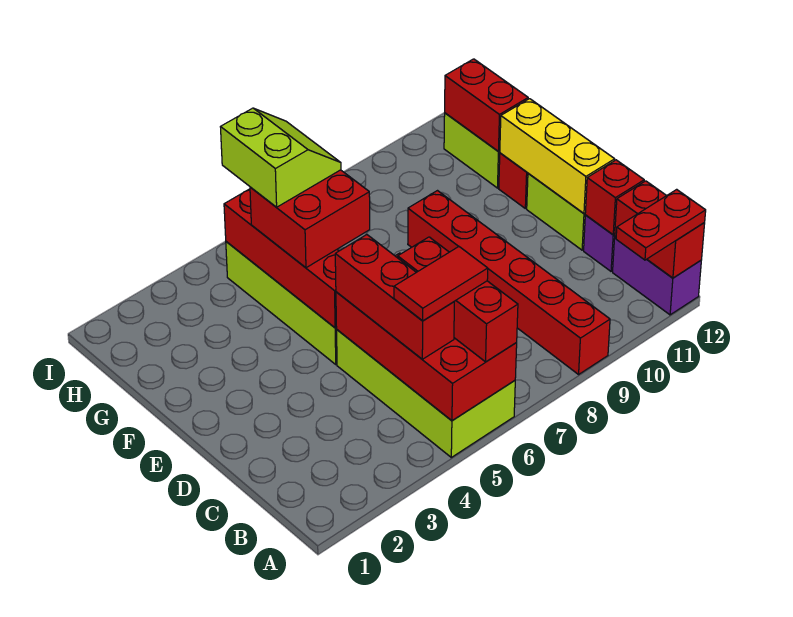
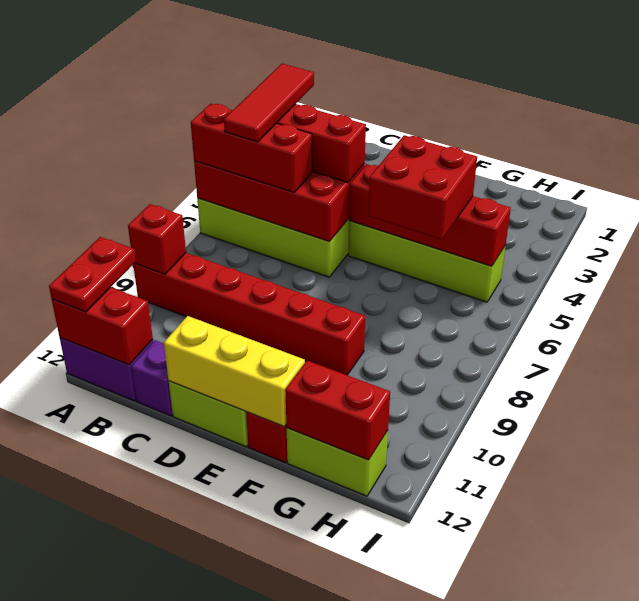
red 1x2 tile [394,247,488,321] -> red 1x3 tile [224,64,314,142]
red 1x1 brick [585,160,644,235] -> red 1x1 brick moved to [128,204,186,274]
lime 2x2 slope [221,108,341,207] -> none

